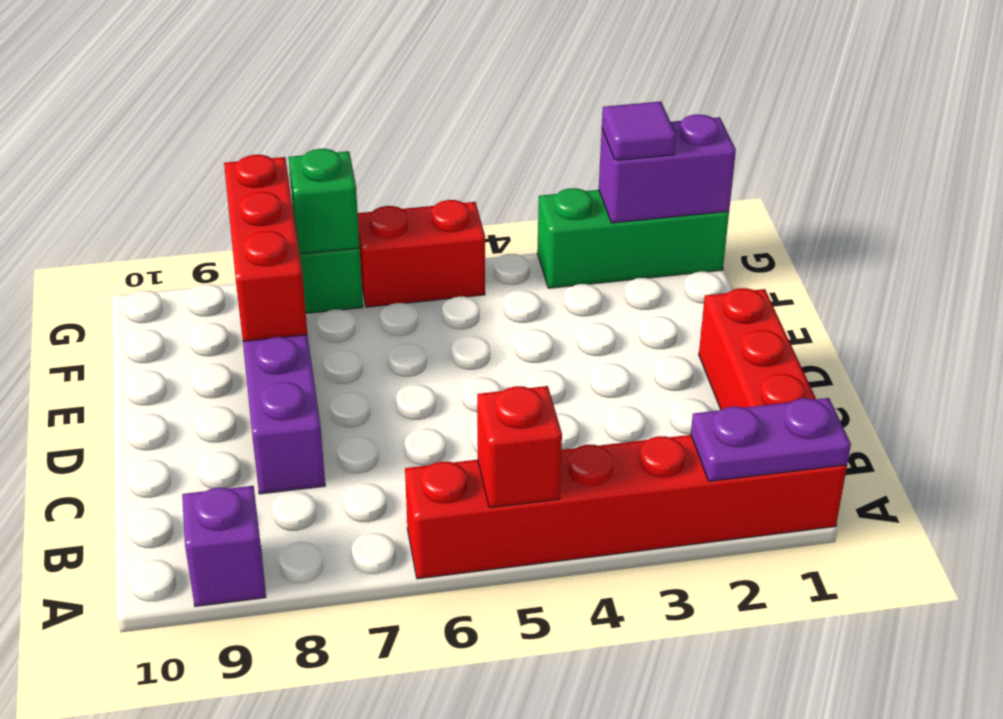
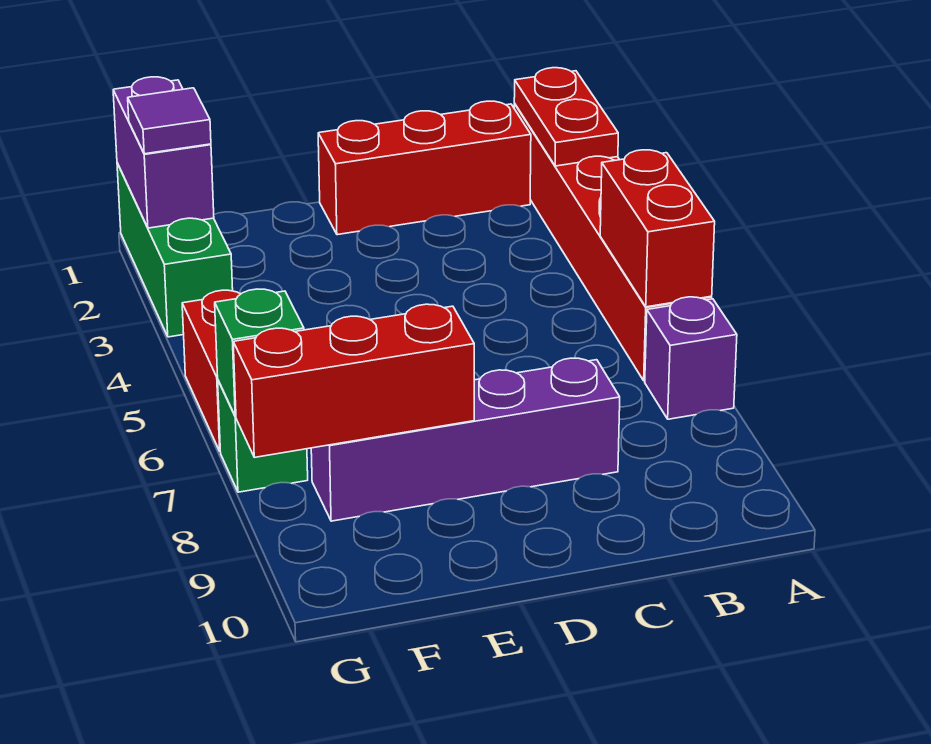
purple 1x2 plate [691,398,851,481] -> red 1x2 plate [514,68,618,166]
red 1x1 brick [477,386,562,508] -> red 1x2 brick [600,150,715,307]
purple 1x1 brick [182,486,266,606] -> purple 1x1 brick moved to [645,297,737,419]

